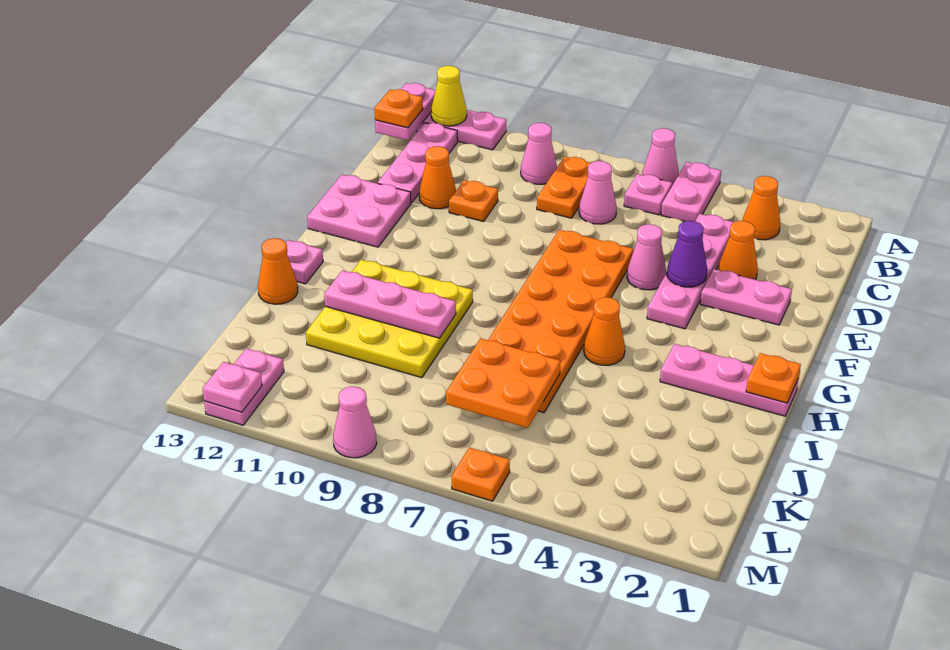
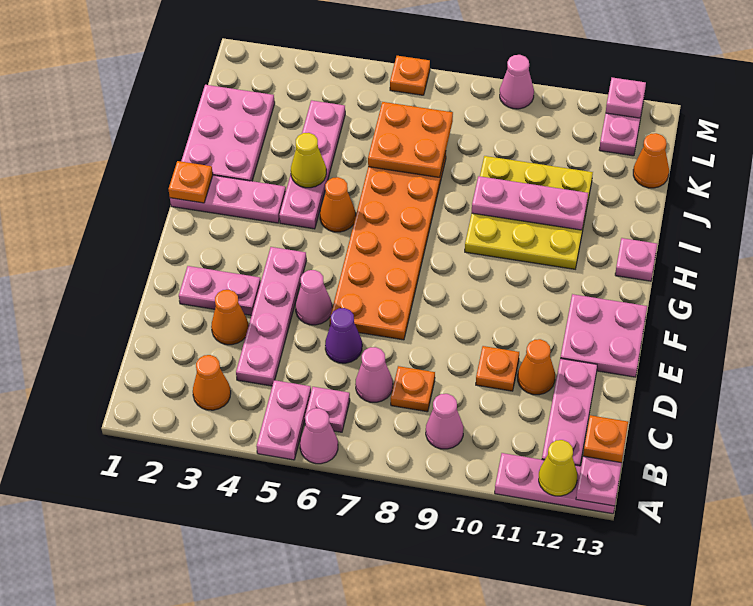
orange 1x2 plate [537,157,591,218] -> orange 1x1 plate [391,366,435,412]
purple 1x1 cone [667,221,707,287] -> purple 1x1 cone moved to [325,308,362,363]
none -> pink 1x4 plate [279,100,345,229]
none -> pink 2x3 plate [181,85,275,181]
none -> yellow 1x1 cone [291,133,326,188]
orange 1x1 cone [258,238,298,304] -> orange 1x1 cone moved to [633,133,669,188]

